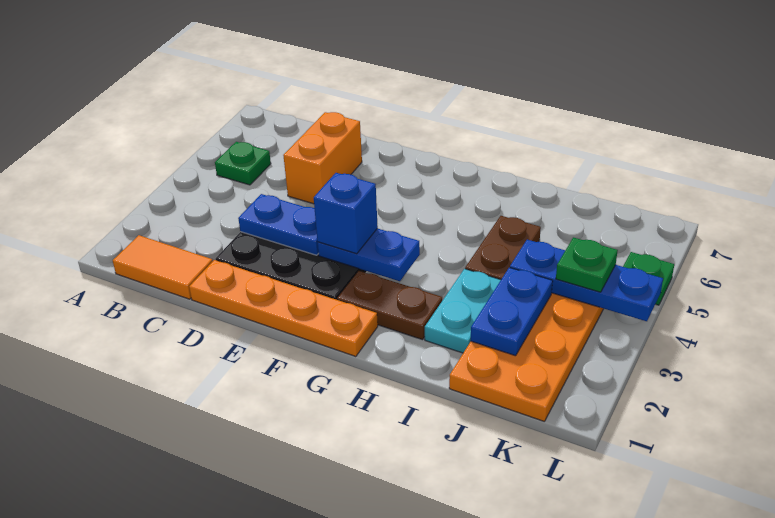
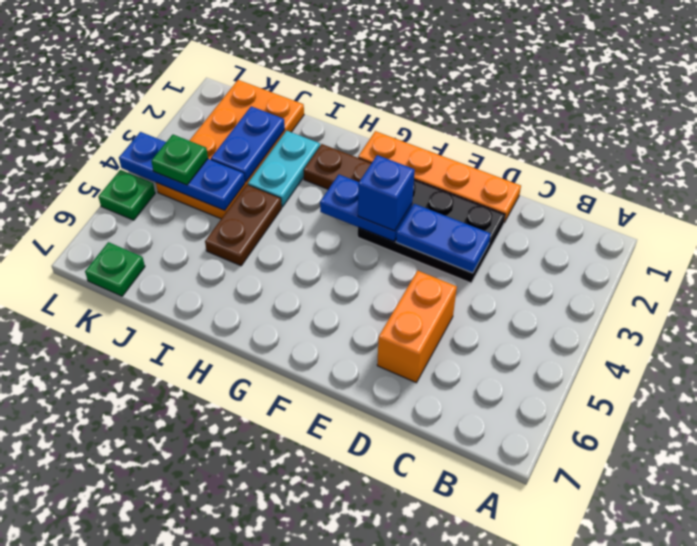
orange 1x2 tile [113,235,213,299] -> none
green 1x1 plate [215,142,271,185] -> green 1x1 plate moved to [85,242,145,296]

